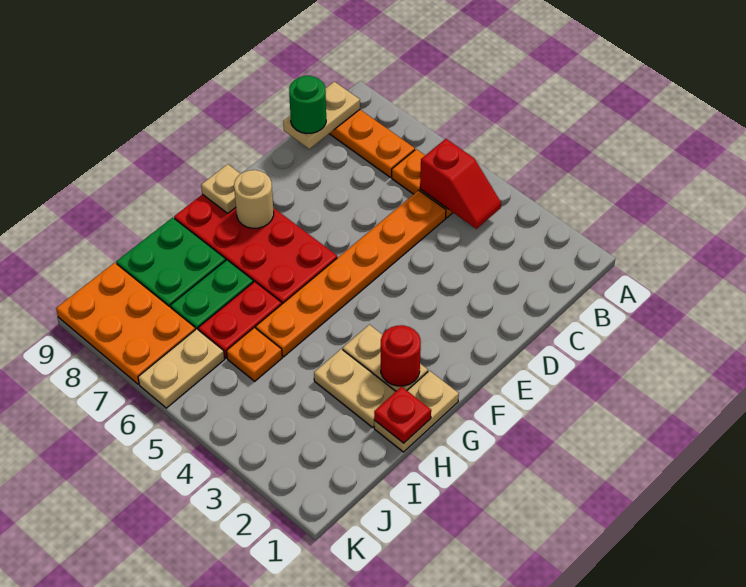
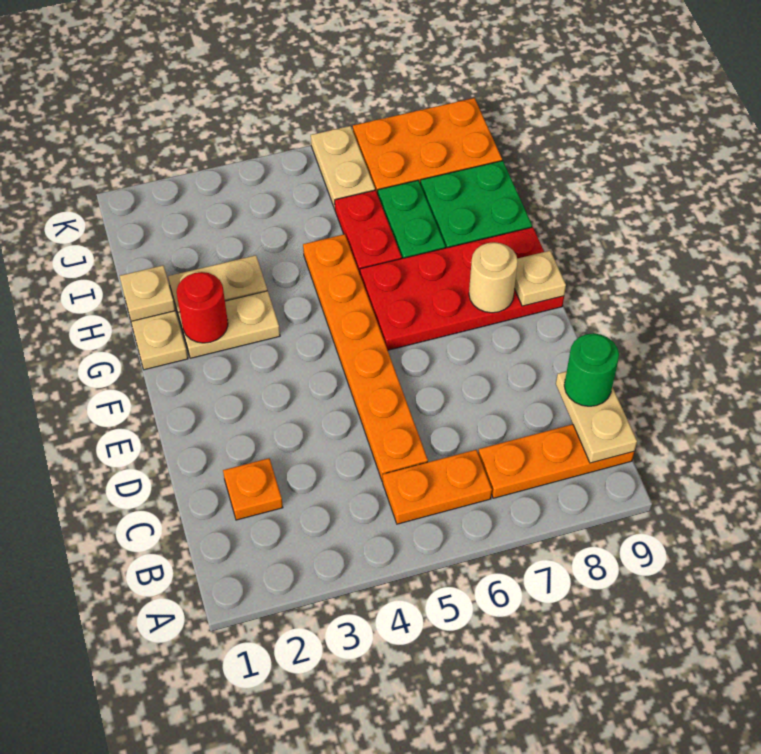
red 1x2 slope [420,139,501,229] -> none
red 1x1 plate [374,387,431,443] -> tan 1x1 plate [120,265,175,321]
orange 1x1 plate [227,327,282,381] -> orange 1x1 plate moved to [223,458,283,520]

